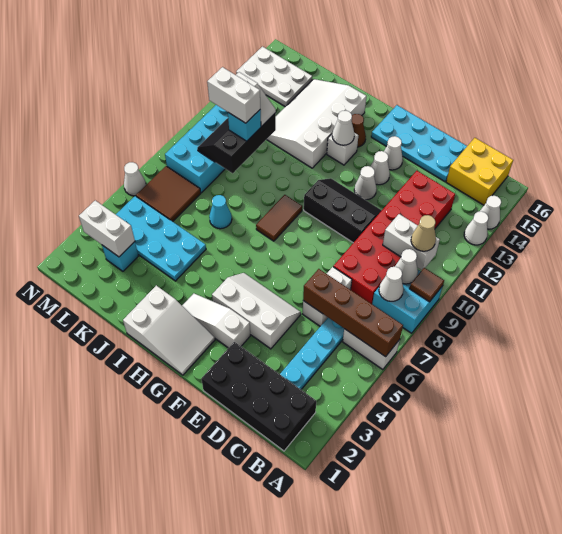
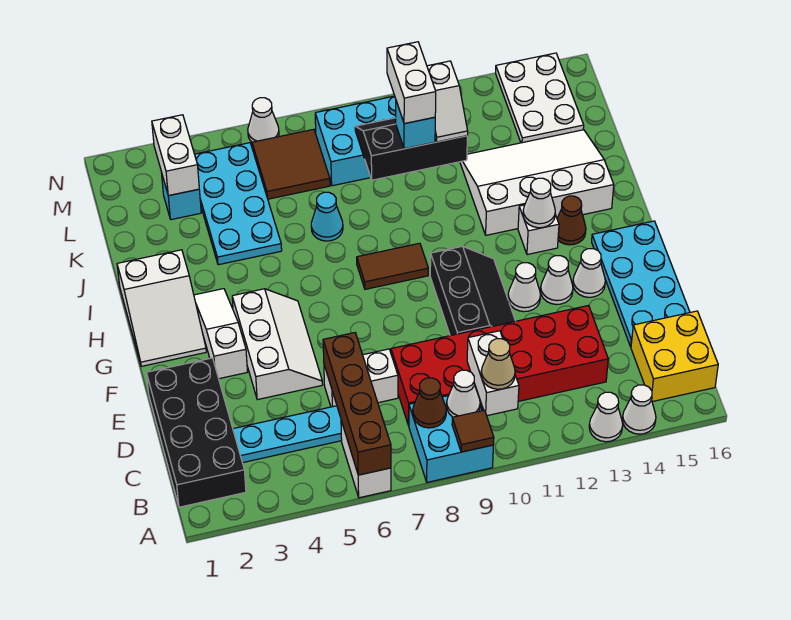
white 1x1 cone [379,267,404,301] -> brown 1x1 cone [413,378,446,428]

